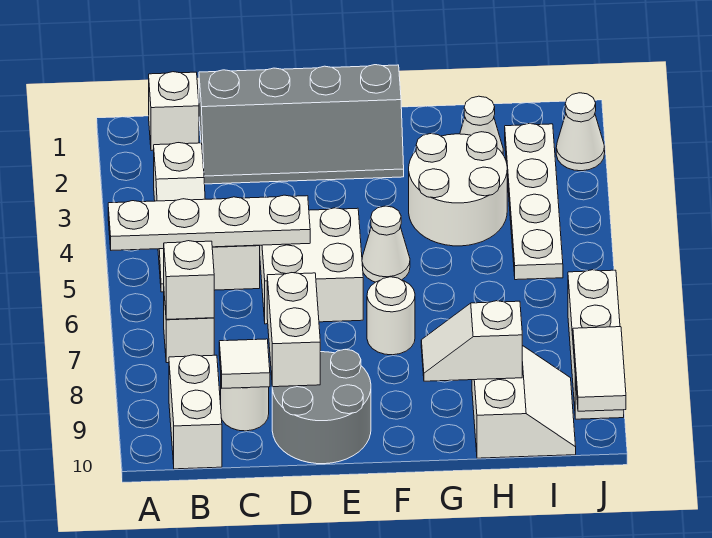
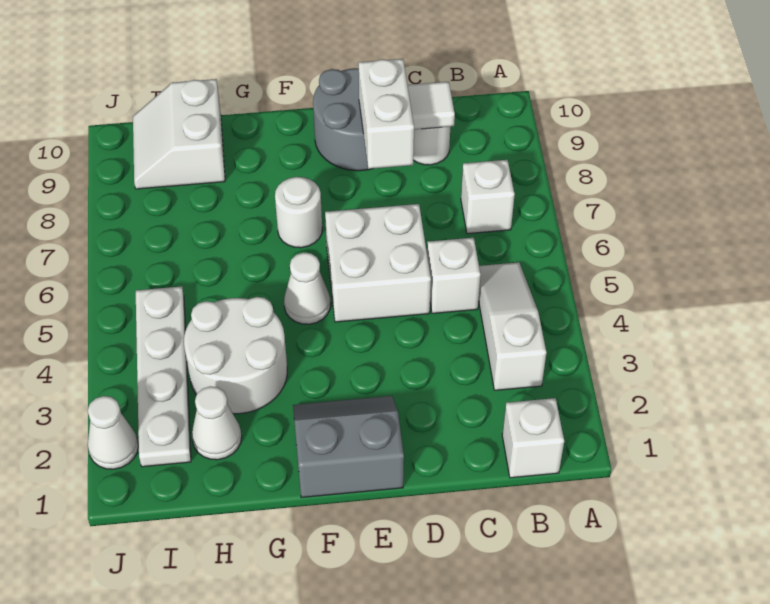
white 1x4 plate [108,195,310,250] -> none
white 1x1 brick [164,241,214,319] -> none
white 1x2 brick [169,355,222,469] -> none
grey 2x4 slope [199,65,404,184] -> grey 2x2 slope [293,396,404,498]
white 1x2 slope [421,301,522,381] -> none
white 1x3 brick [568,270,624,419] -> none
white 1x2 tile [573,327,626,411] -> none

